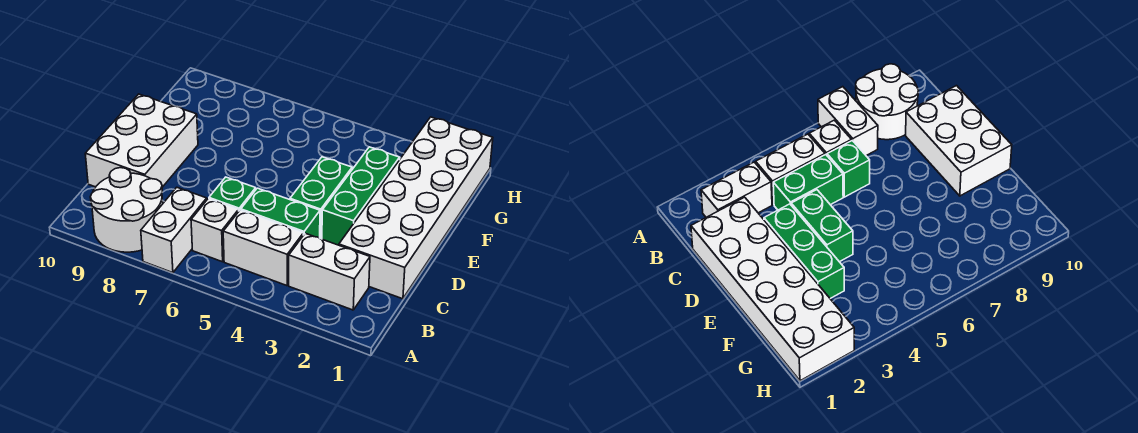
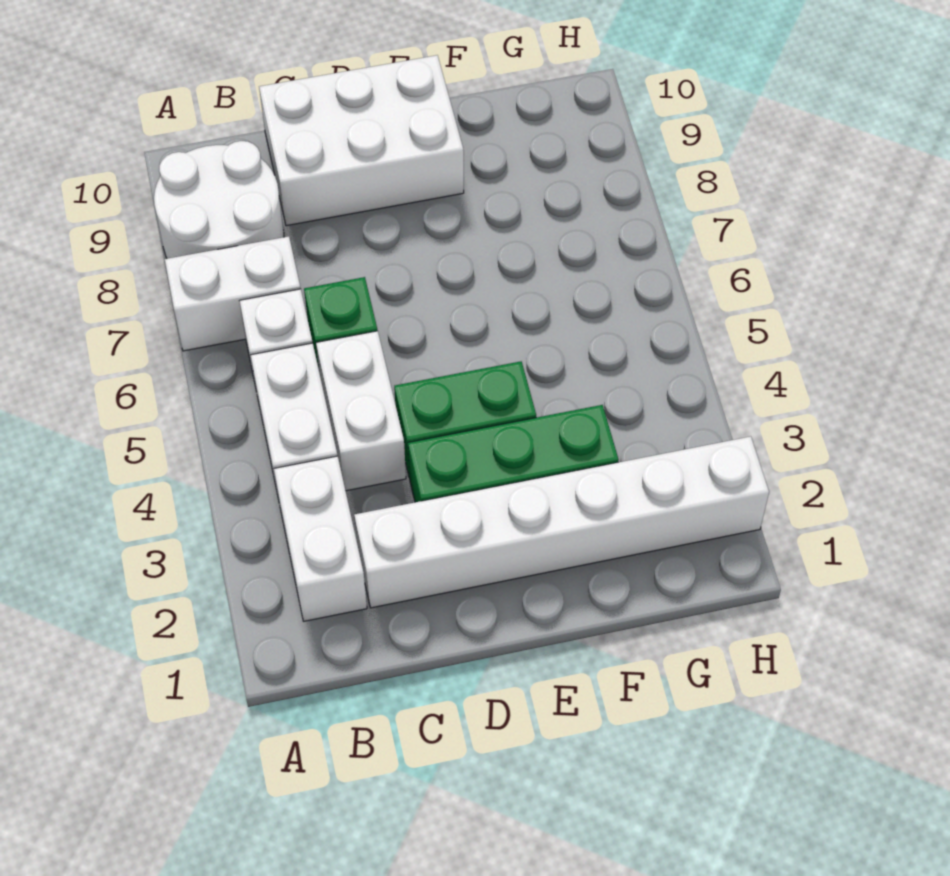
white 2x6 brick [339,117,493,299] -> white 1x6 brick [354,436,769,608]
green 1x2 brick [241,188,320,238] -> white 1x2 brick [316,331,406,491]

